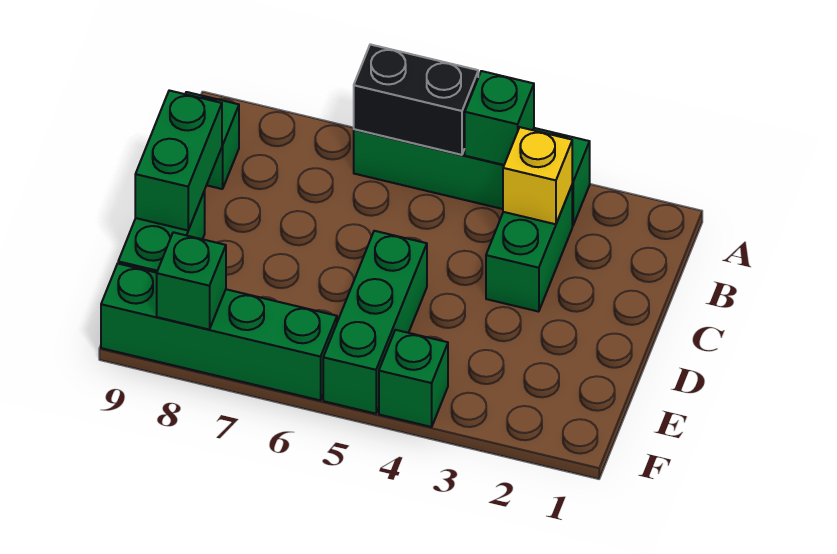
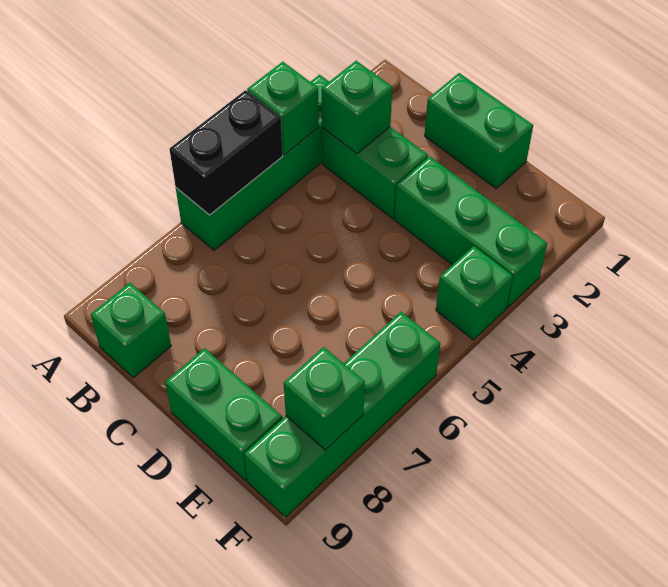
yellow 1x1 brick [503,127,572,224] -> green 1x1 brick [322,61,392,154]
green 1x2 brick [135,90,222,230] -> green 1x2 brick moved to [425,73,533,188]
green 1x3 brick [323,231,427,414] -> green 1x3 brick moved to [394,156,547,308]

